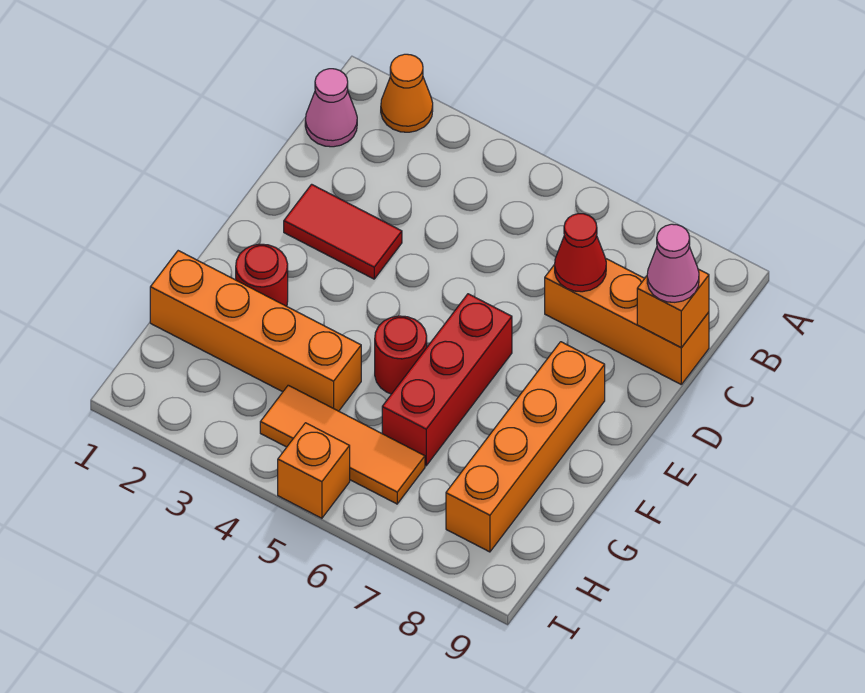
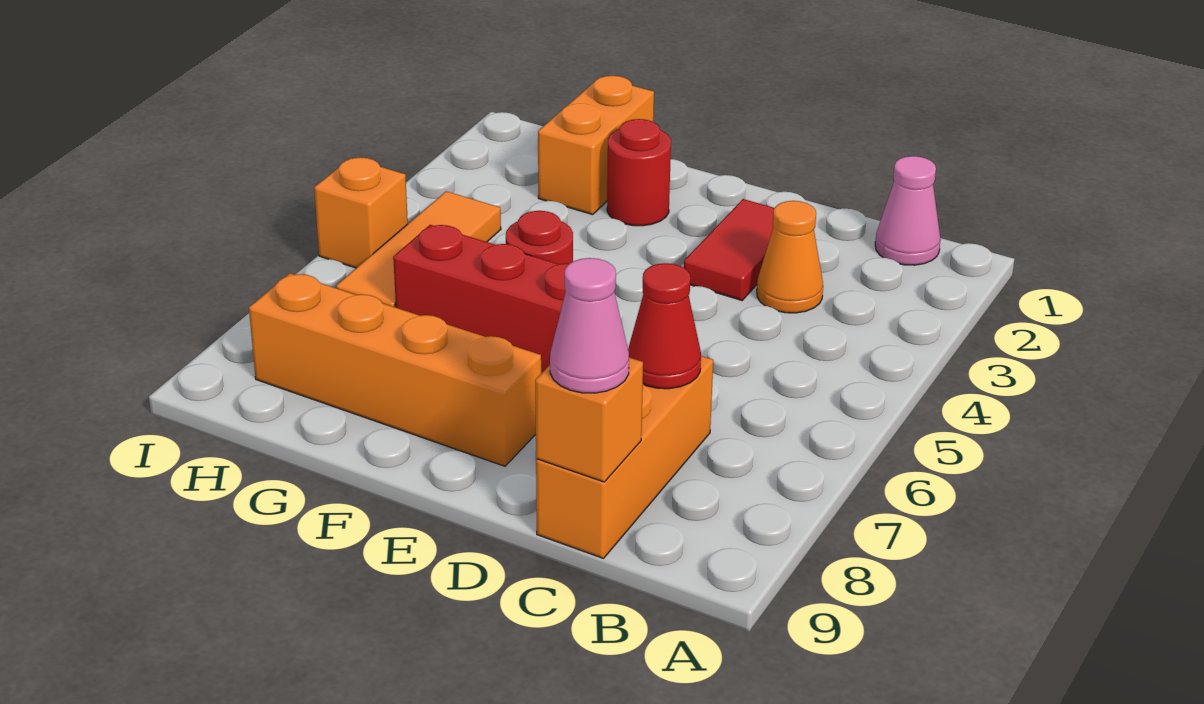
orange 1x1 cone [381,54,433,132] -> orange 1x1 cone moved to [757,201,823,313]
orange 1x4 brick [150,251,361,411] -> orange 1x2 brick [538,76,654,215]

